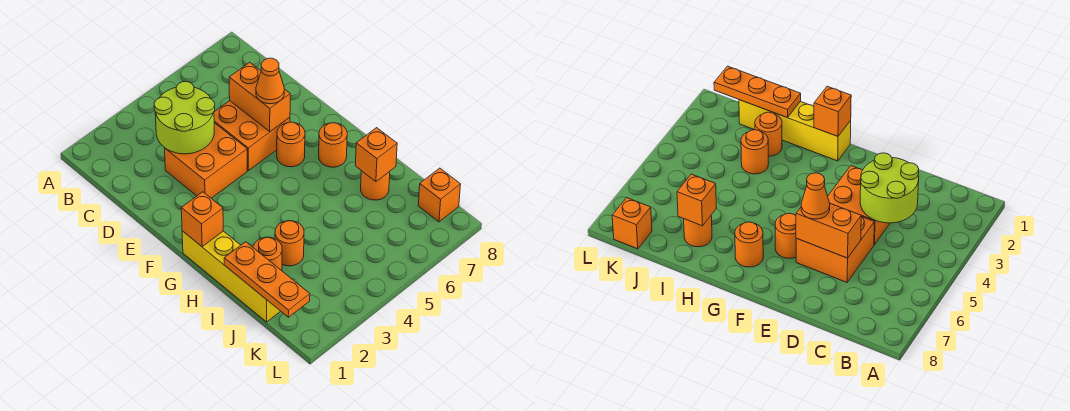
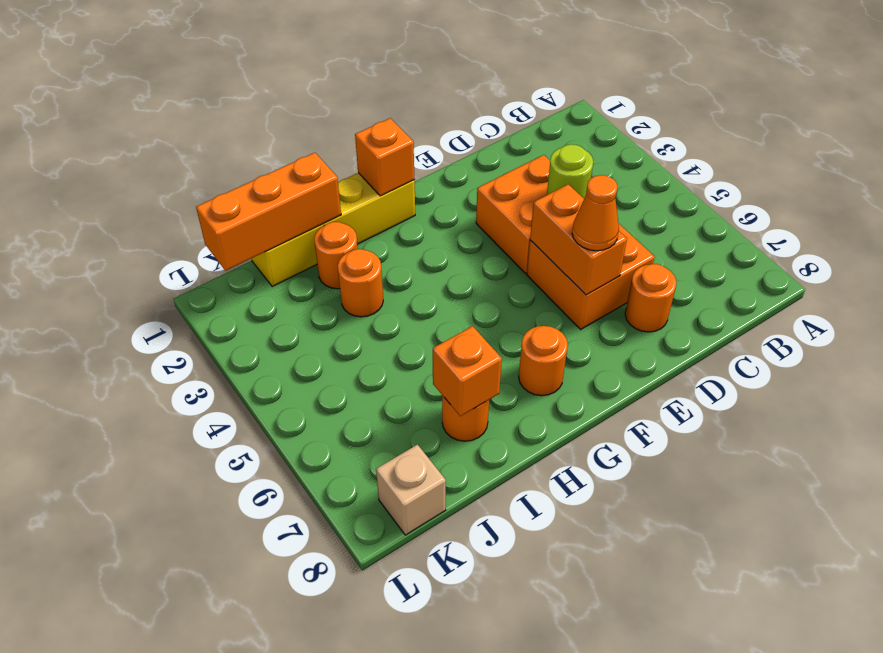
lime 2x2 round brick [154,82,215,154] -> lime 1x1 round brick [547,144,593,198]
orange 1x2 brick [229,62,290,132] -> orange 1x2 brick turned to [530,184,627,295]
orange 1x1 round brick [277,122,305,167] -> orange 1x1 round brick moved to [625,264,676,332]
orange 1x3 plate [224,242,310,317] -> orange 1x3 brick [196,153,341,271]
orange 1x1 brick [418,168,461,222] -> tan 1x1 brick [376,445,446,535]

